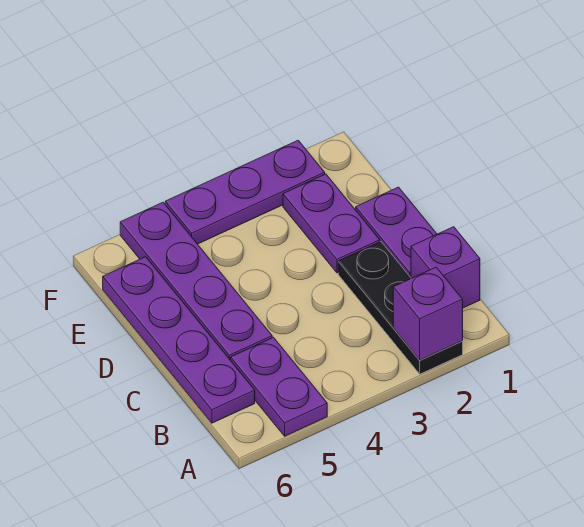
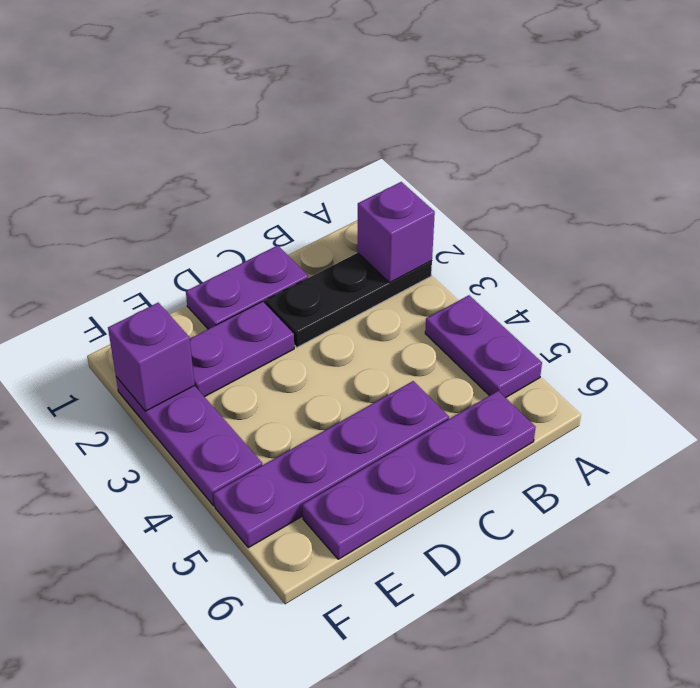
purple 1x2 plate [231,337,327,436] -> purple 1x2 plate turned to [425,295,542,398]
purple 1x1 brick [411,227,480,308] -> purple 1x1 brick moved to [108,303,195,411]

